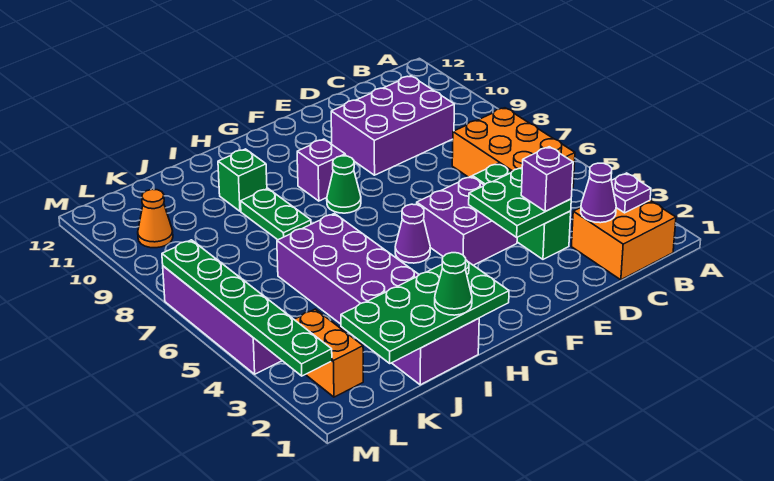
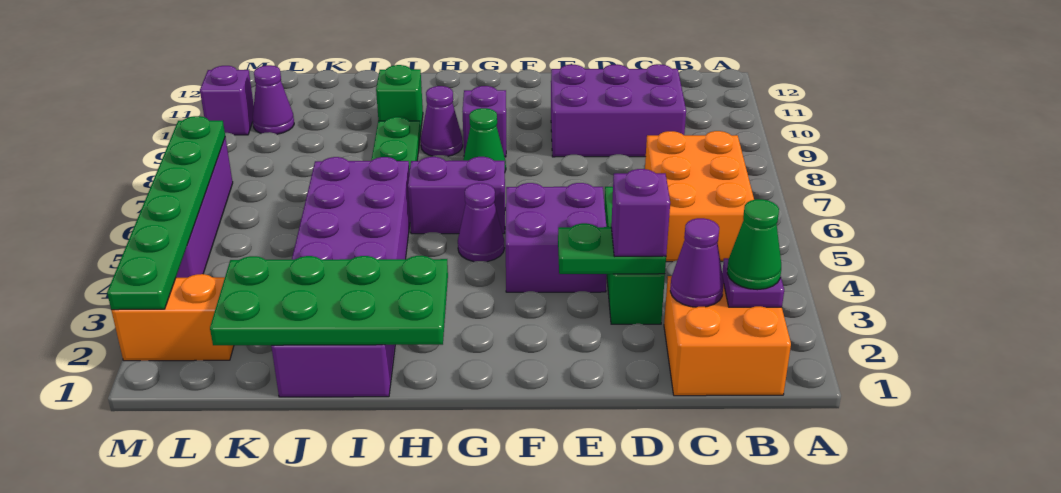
green 2x2 plate [469,168,571,237] -> green 1x2 plate [558,223,666,274]
none -> purple 1x2 brick [408,157,505,234]
none -> purple 1x1 cone [421,86,463,156]
green 1x1 cone [435,253,472,315] -> green 1x1 cone moved to [727,199,781,290]
orange 1x2 brick [294,309,363,397] -> orange 1x2 brick turned to [111,274,234,361]
orange 1x1 cone [138,189,173,248] -> purple 1x1 cone [253,65,294,134]
none -> purple 1x1 brick [200,66,254,135]

